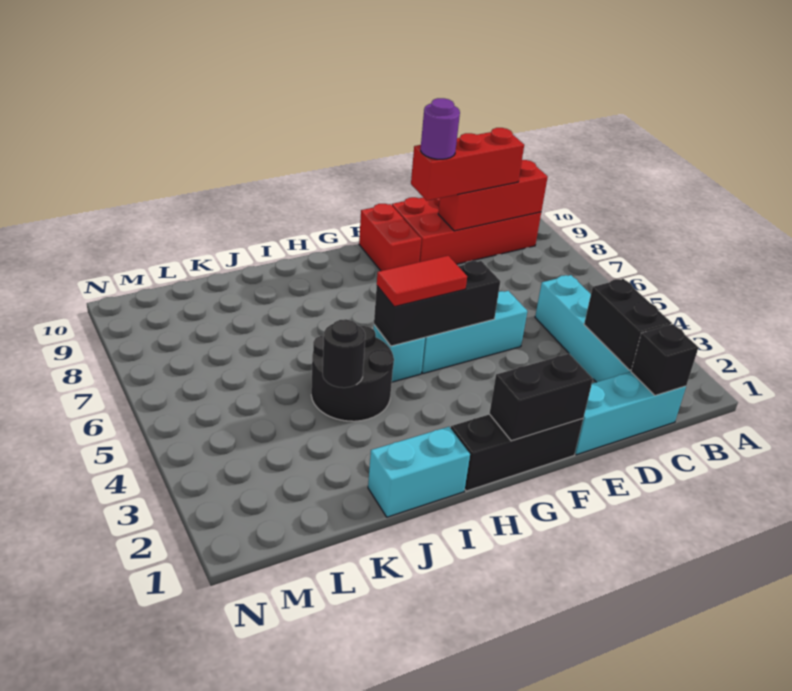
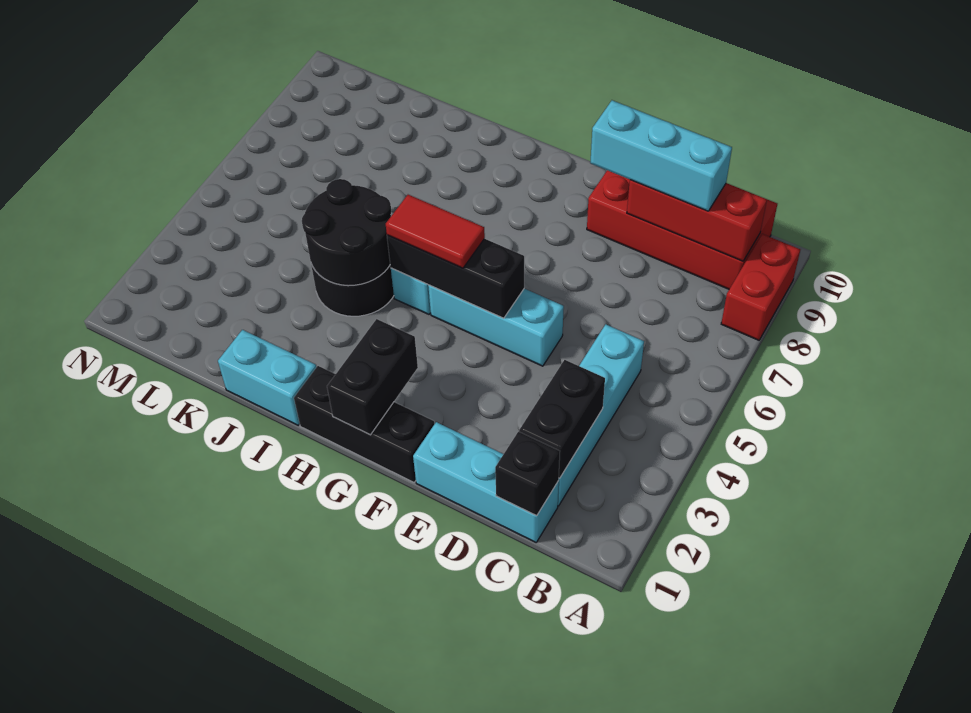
red 1x3 brick [411,128,524,201] -> cyan 1x3 brick [590,100,732,211]
purple 1x1 round brick [421,98,460,159] -> none
black 1x2 brick [489,354,593,441] -> black 1x2 brick turned to [327,319,418,435]
red 1x2 brick [359,204,421,271] -> red 1x2 brick moved to [721,234,800,340]
black 1x1 round brick [323,319,365,388] -> black 2x2 round brick [302,179,391,286]

